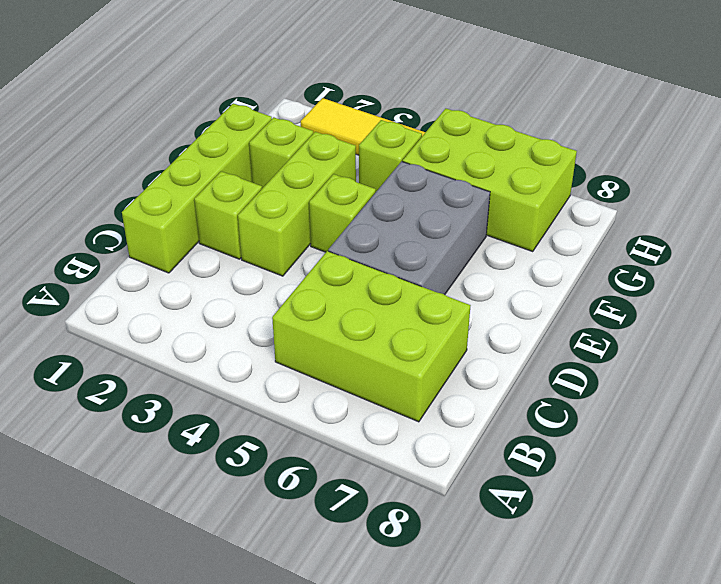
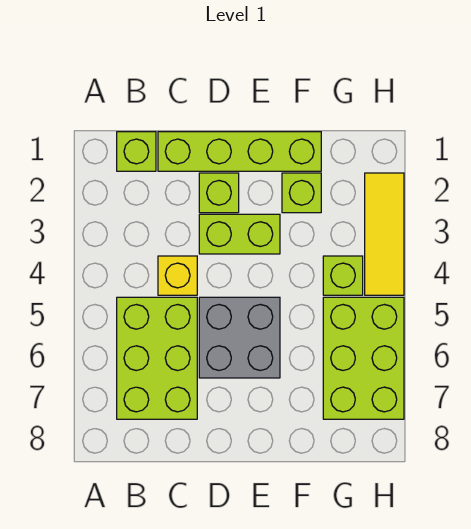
none -> yellow 1x1 brick [158,256,197,295]
lime 1x3 brick [238,132,356,276] -> lime 1x2 brick [199,214,280,254]
grey 2x3 brick [328,161,490,295] -> grey 2x2 brick [199,297,280,378]
lime 1x1 brick [309,174,376,252] -> lime 1x1 brick moved to [117,132,156,171]

